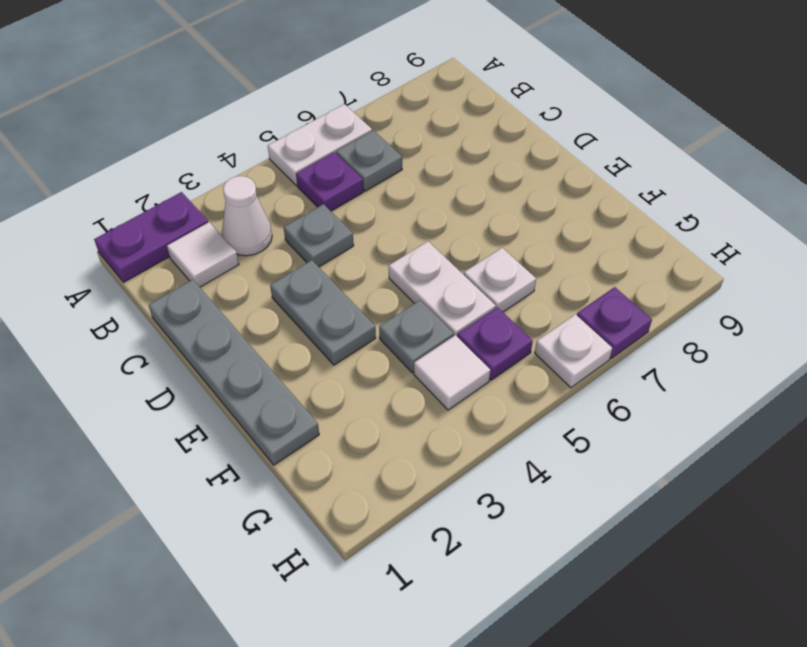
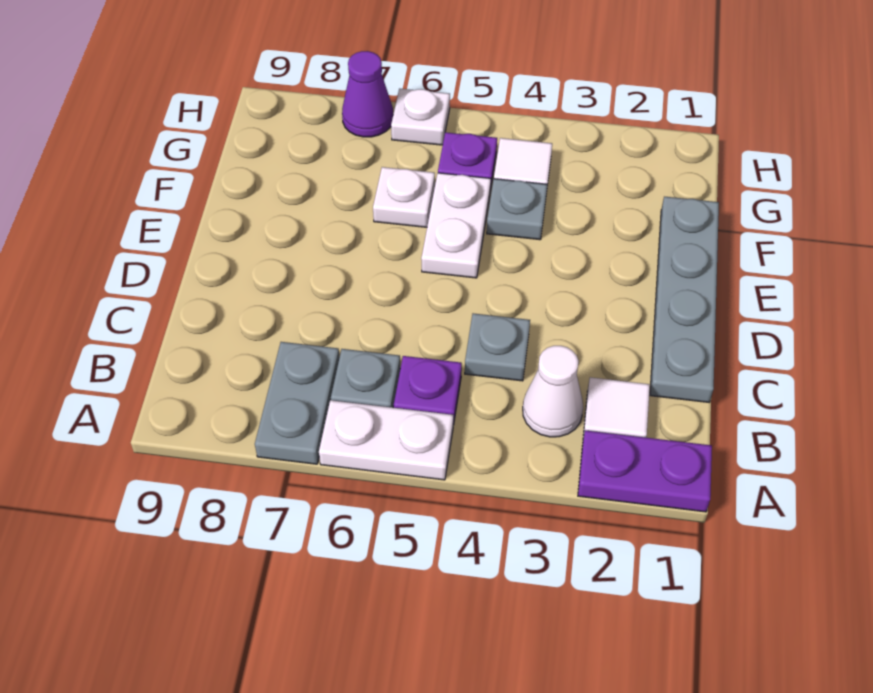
grey 1x2 plate [270,260,376,365] -> grey 1x2 plate moved to [255,342,340,464]
purple 1x1 plate [577,287,652,358] -> purple 1x1 cone [342,51,393,137]

